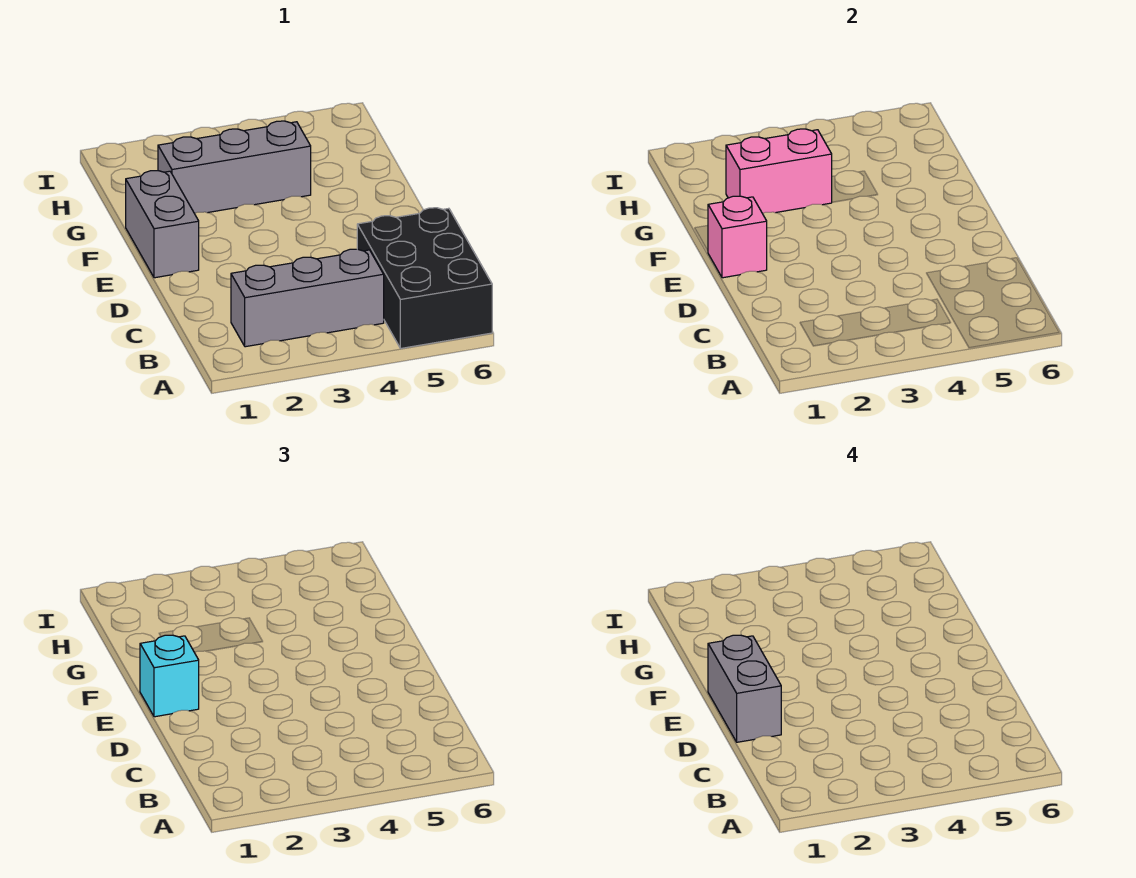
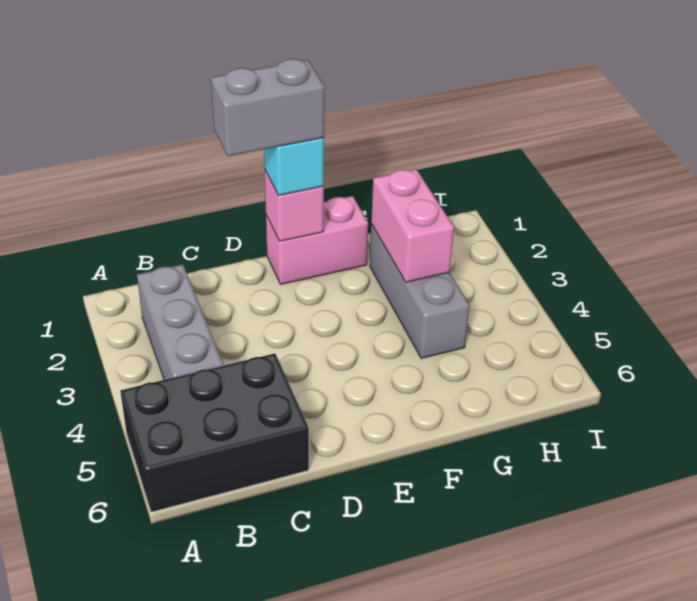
grey 1x2 brick [126,171,199,278] -> pink 1x2 brick [266,196,368,284]

